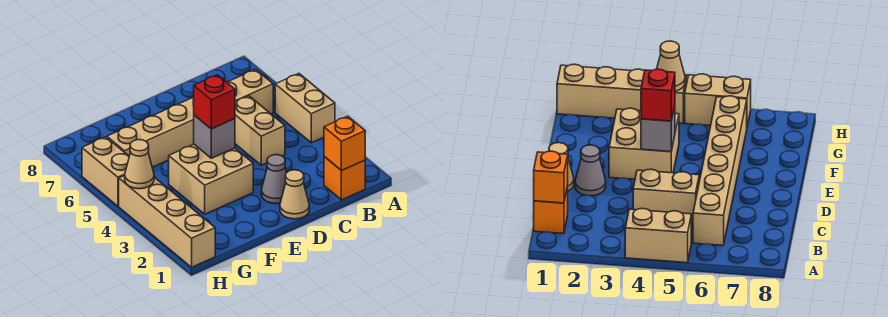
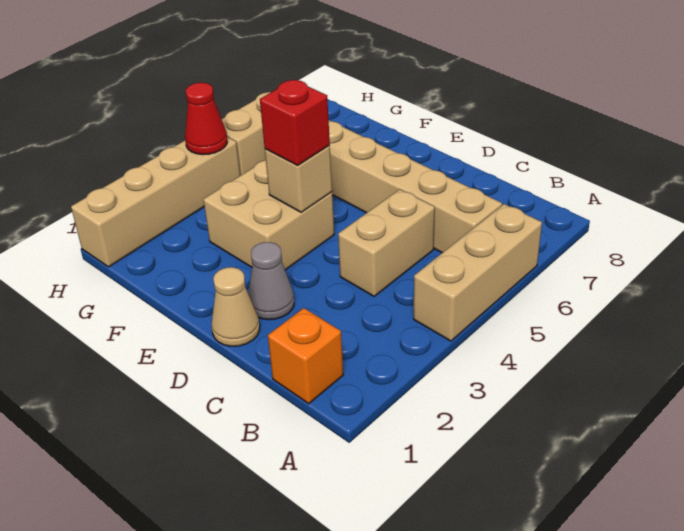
tan 1x2 brick [275,74,335,143] -> tan 1x3 brick [414,204,542,341]
orange 1x1 brick [324,116,365,171] -> none
grey 1x1 brick [194,115,235,158] -> tan 1x1 brick [265,145,332,212]
tan 1x1 cone [125,140,154,189] -> red 1x1 cone [185,83,227,155]

